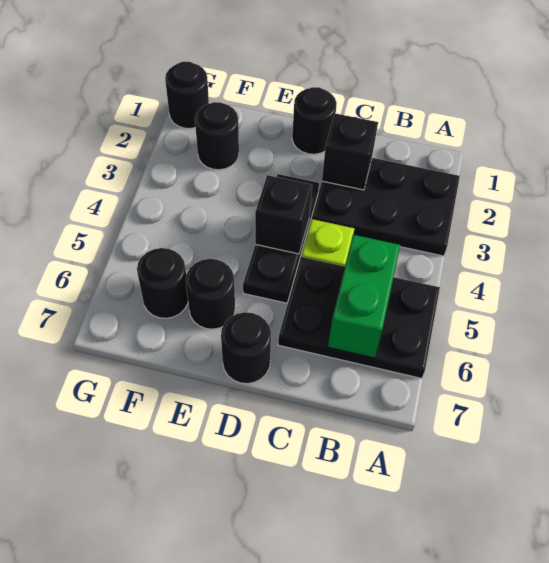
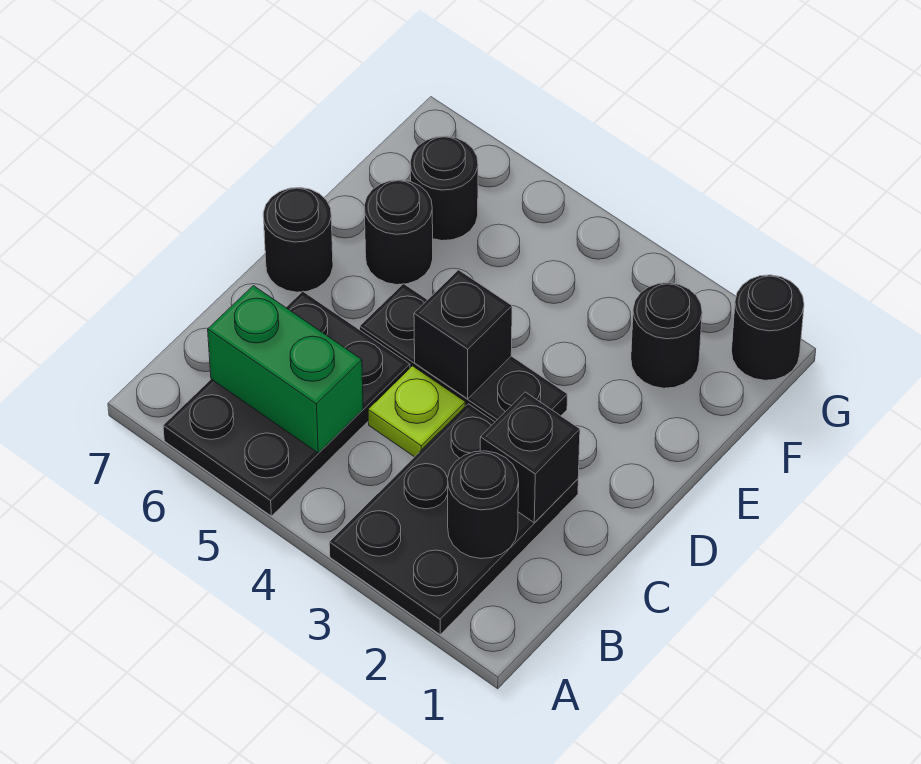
black 1x1 round brick [292,87,337,154] -> black 1x1 round brick moved to [448,451,519,559]

